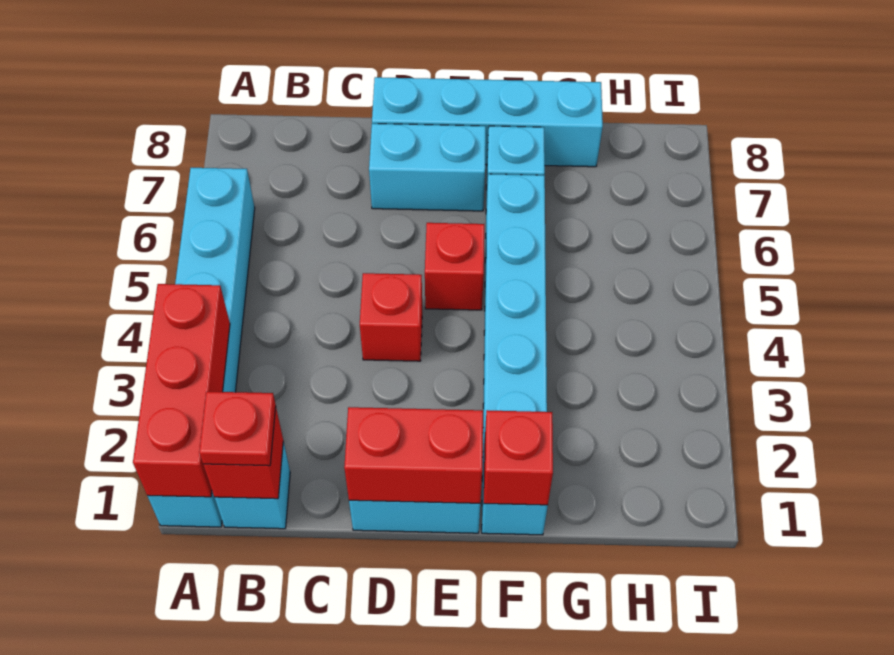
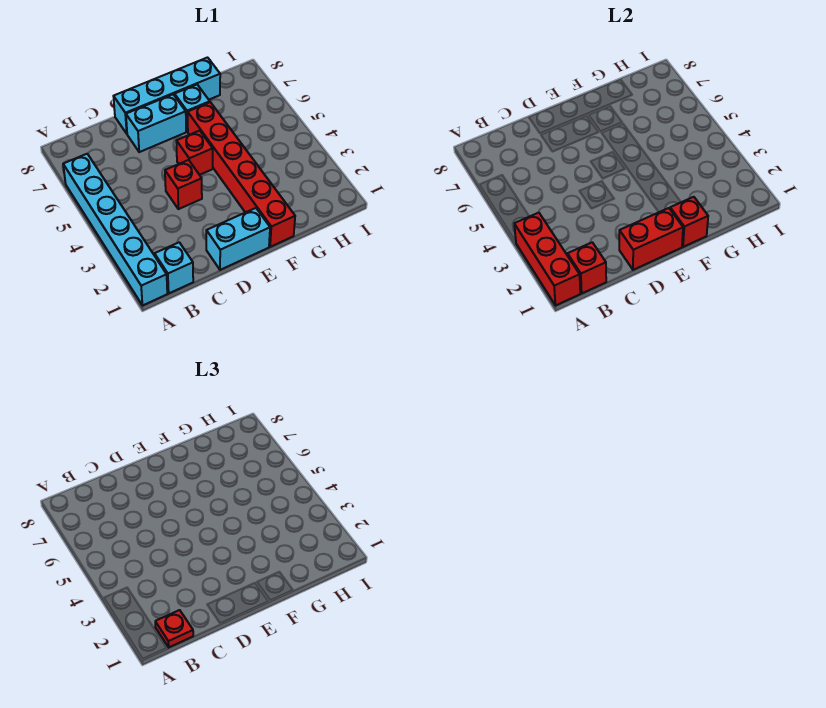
cyan 1x6 brick [482,174,548,535] -> red 1x6 brick [188,102,295,247]

